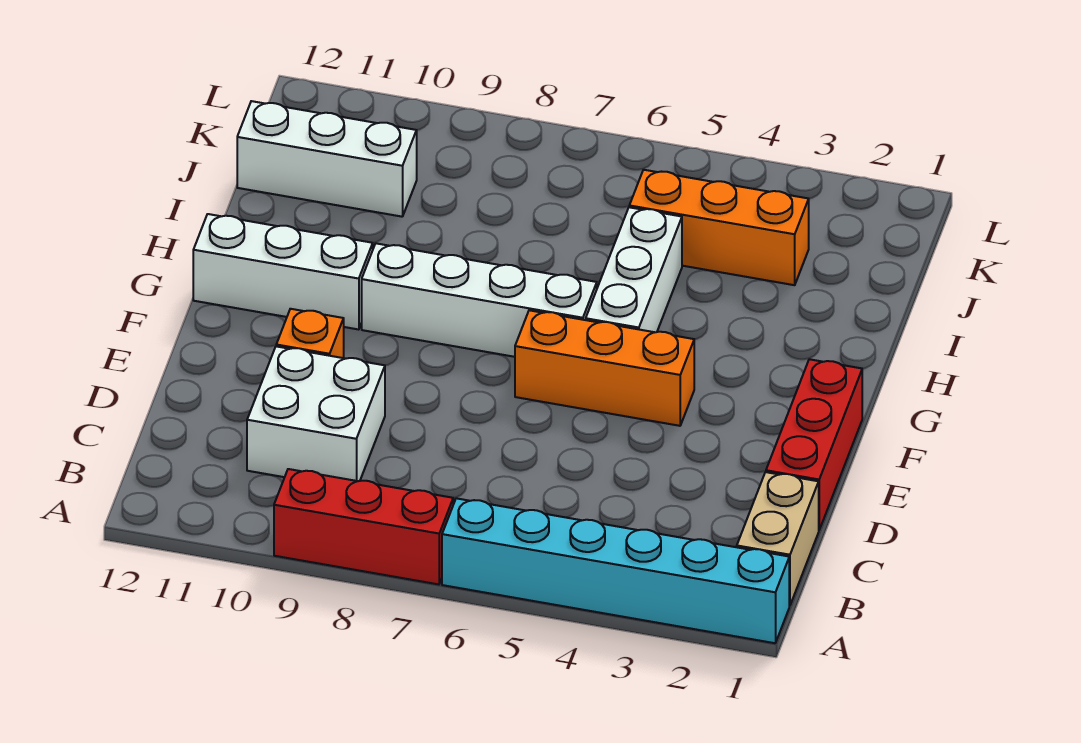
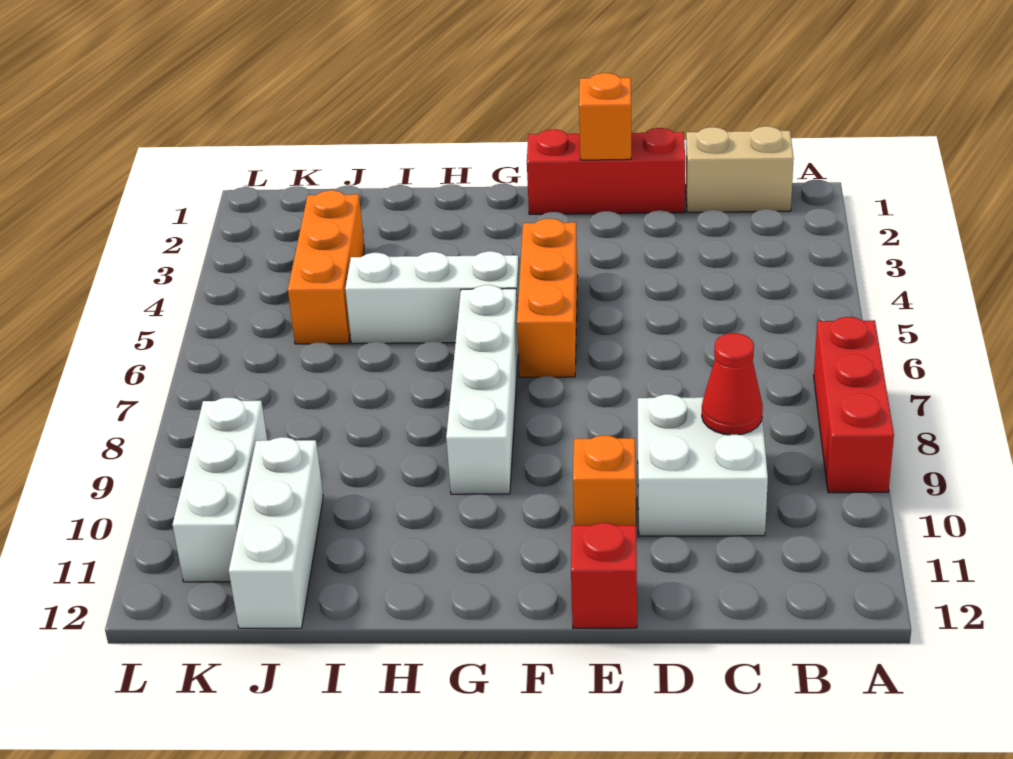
cyan 1x6 brick [442,498,789,643] -> none
none -> red 1x1 cone [702,333,763,435]
none -> orange 1x1 brick [579,73,631,160]
none -> red 1x1 brick [571,523,637,628]
white 1x3 brick [193,214,373,330] -> white 1x3 brick moved to [173,398,267,582]

